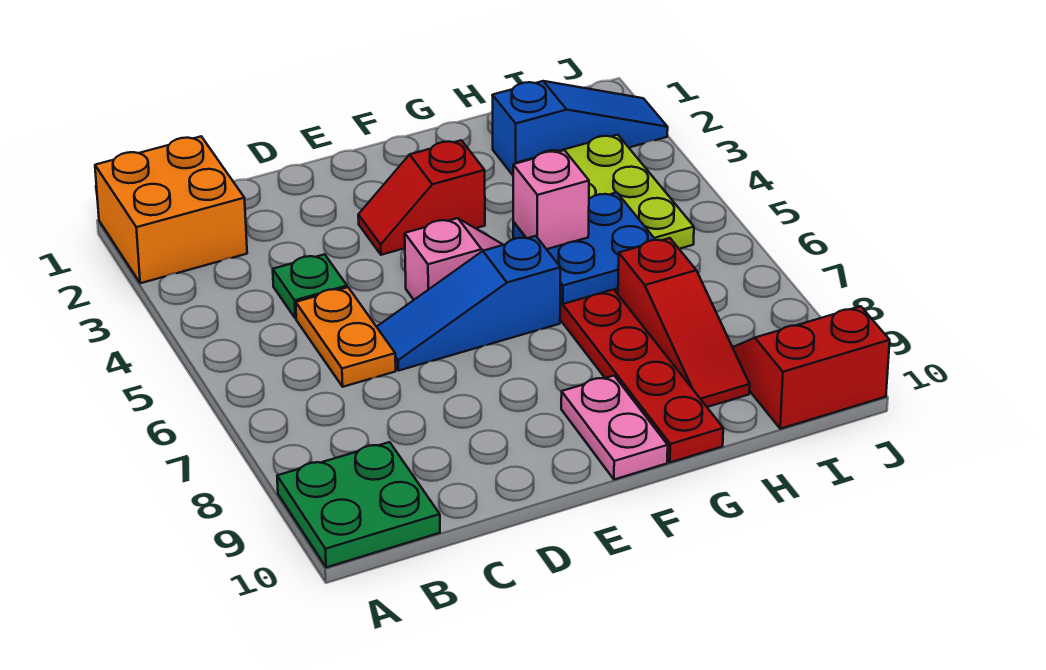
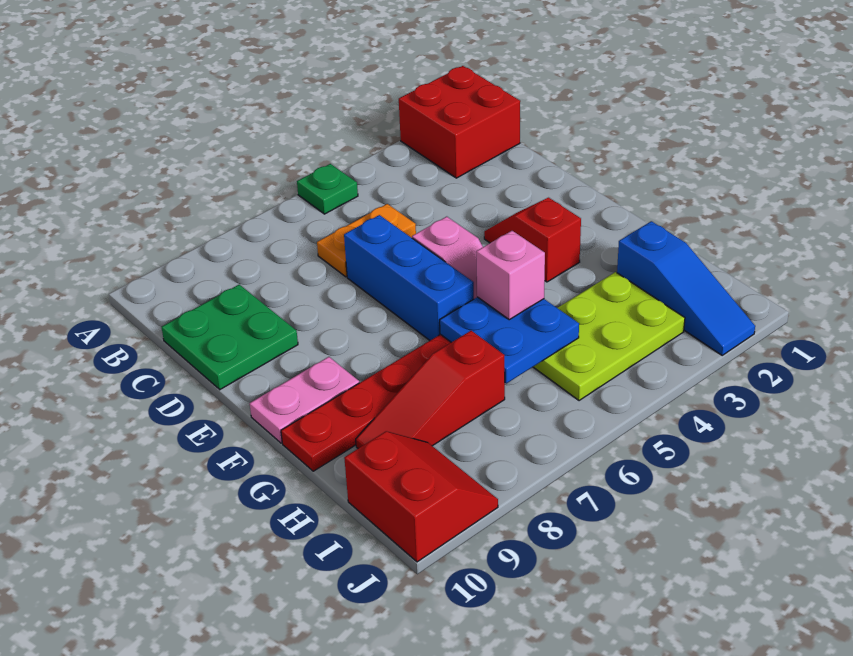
orange 2x2 brick [95,137,247,283] -> red 2x2 brick [399,66,520,178]
green 2x2 plate [277,442,440,567] -> green 2x2 plate moved to [162,285,298,390]
green 1x1 plate [273,254,347,319] -> green 1x1 plate moved to [297,164,358,214]
blue 1x3 slope [377,236,560,371] -> blue 1x3 brick [344,215,474,340]

